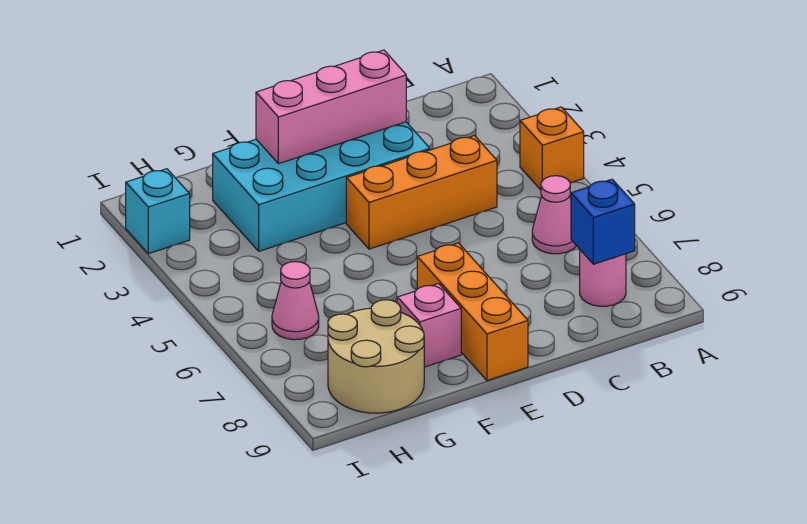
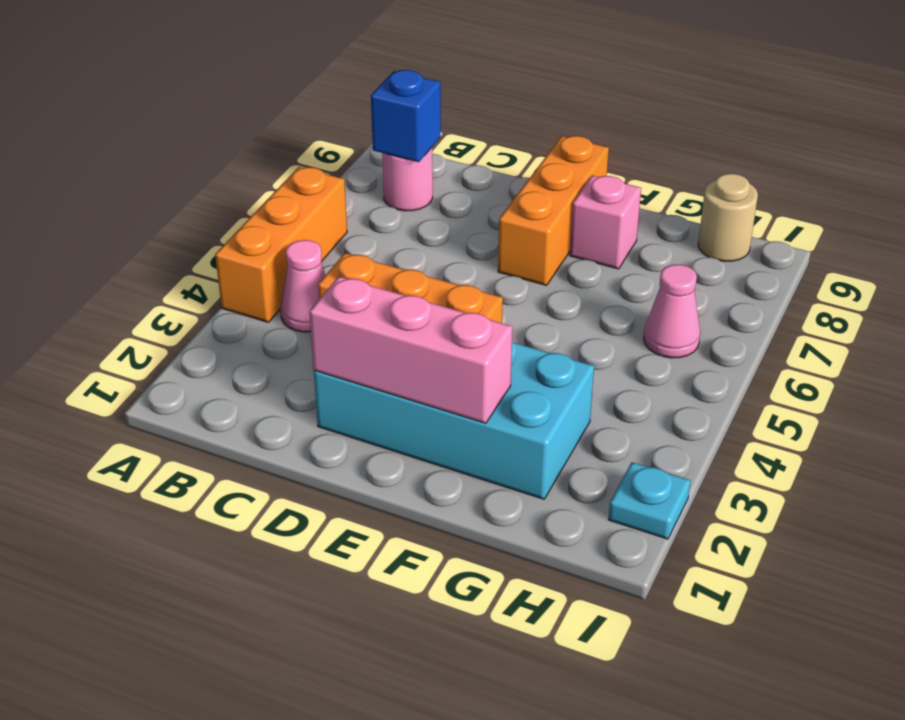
orange 1x1 brick [520,107,584,190] -> orange 1x3 brick [215,167,347,322]
pink 1x1 cone [532,176,576,254] -> pink 1x1 cone moved to [280,240,325,332]
tan 2x2 round brick [328,300,424,413] -> tan 1x1 round brick [698,174,758,261]
cyan 1x1 brick [126,169,190,254] -> cyan 1x1 plate [608,462,691,539]

